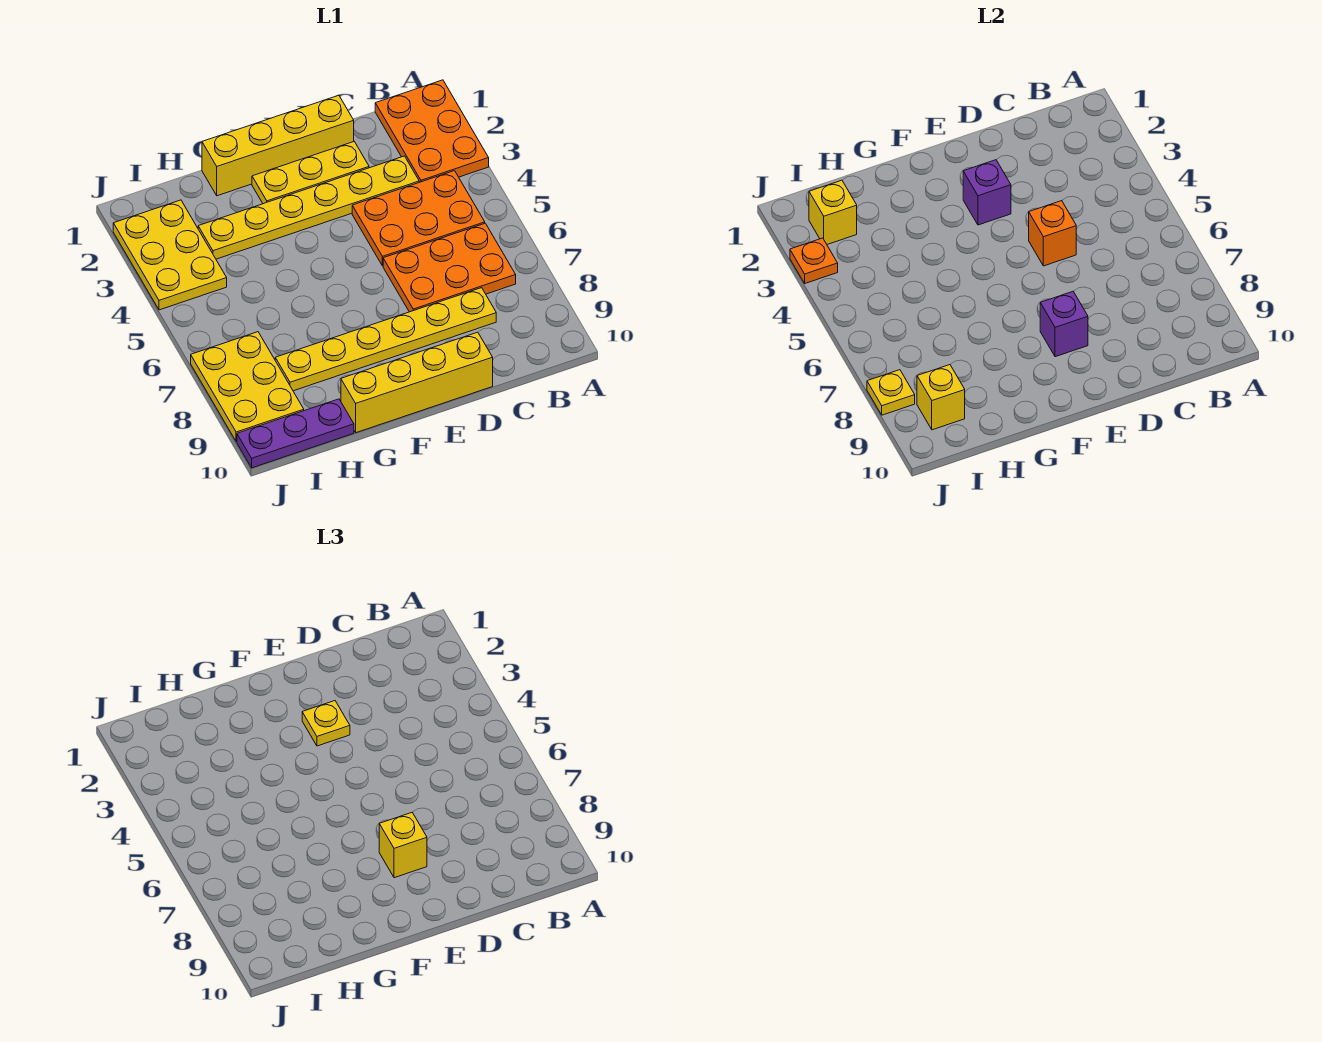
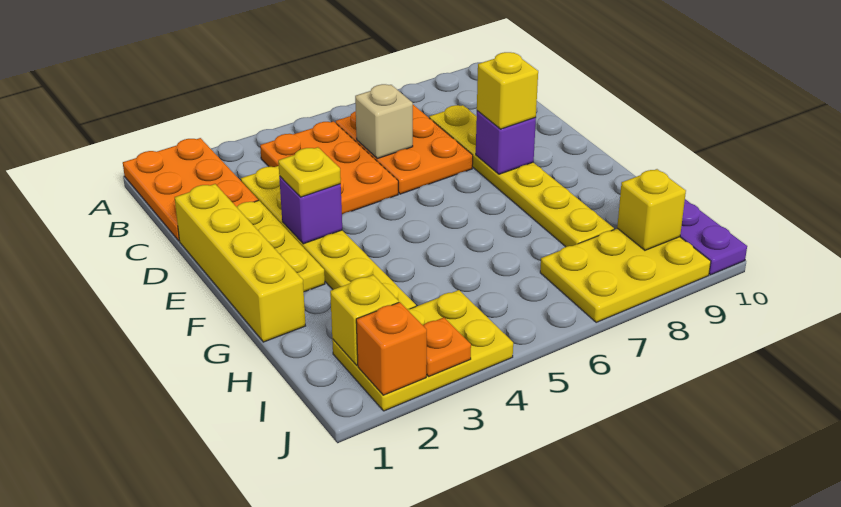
orange 2x3 plate [375,80,489,182] -> orange 2x3 plate turned to [123,138,258,241]
none -> tan 1x1 brick [355,84,413,159]
orange 1x1 brick [1029,201,1076,266] -> orange 1x1 brick moved to [356,302,427,395]
yellow 1x4 brick [341,332,493,433] -> none
yellow 1x1 plate [867,370,915,415] -> none

